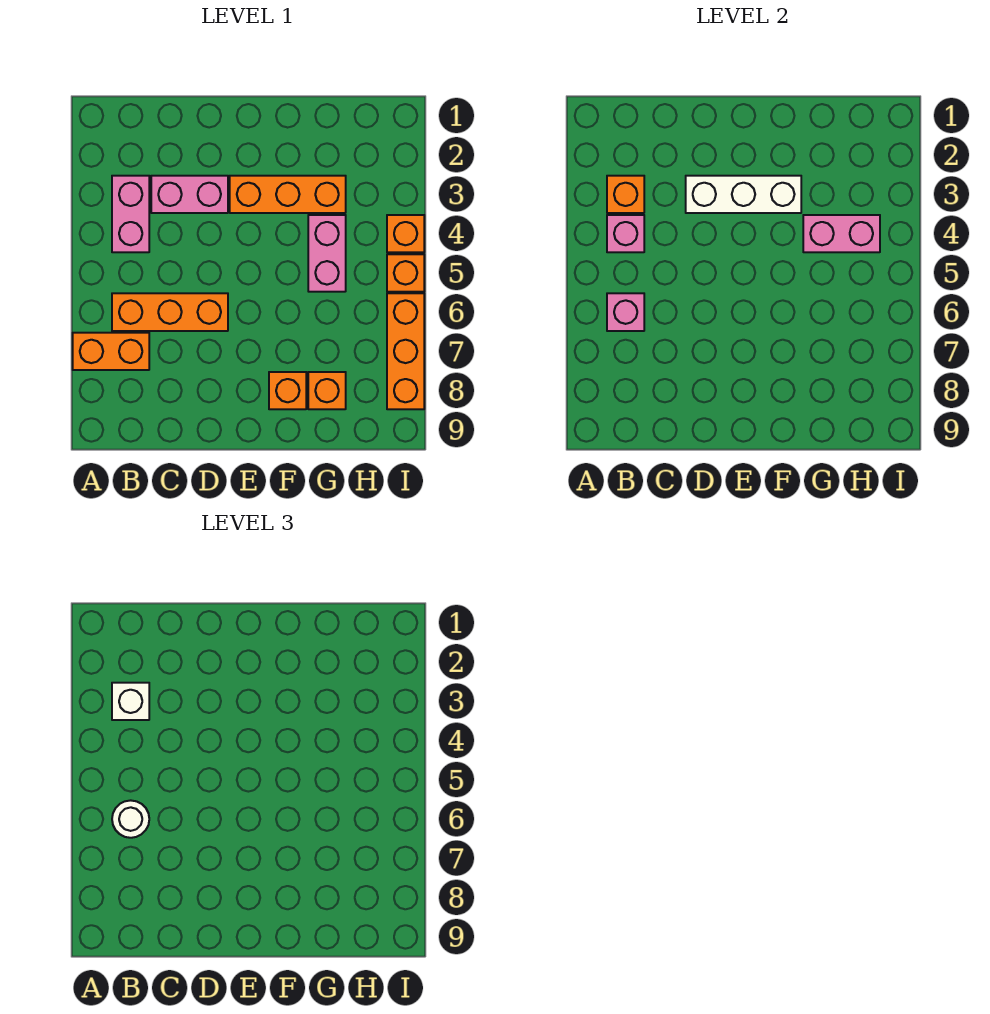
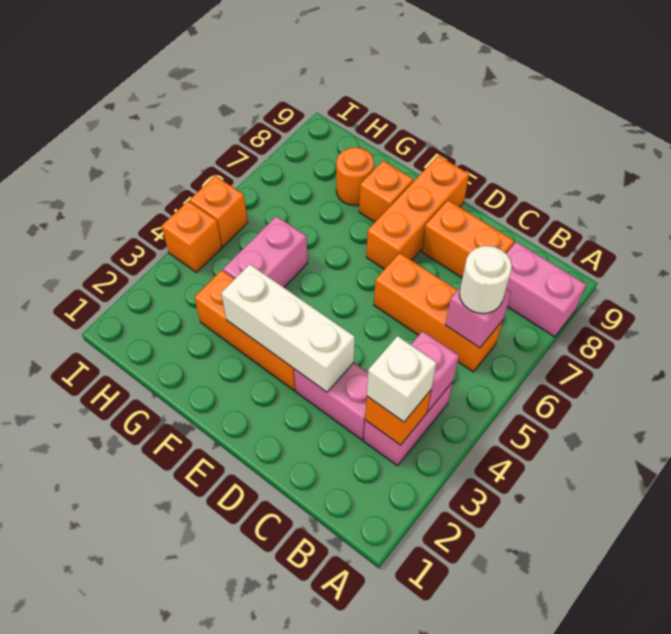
orange 1x2 brick [73,333,149,370] -> orange 1x2 brick moved to [422,200,514,278]
pink 1x2 brick [803,215,880,252] -> pink 1x2 brick moved to [506,242,586,337]
orange 1x1 brick [308,372,346,409] -> orange 1x1 round brick [336,147,374,205]
orange 1x3 brick [387,293,424,409] -> orange 1x3 brick moved to [366,156,469,269]

